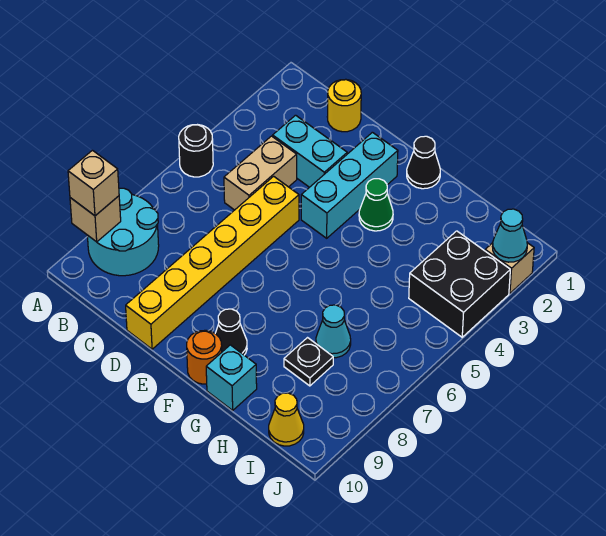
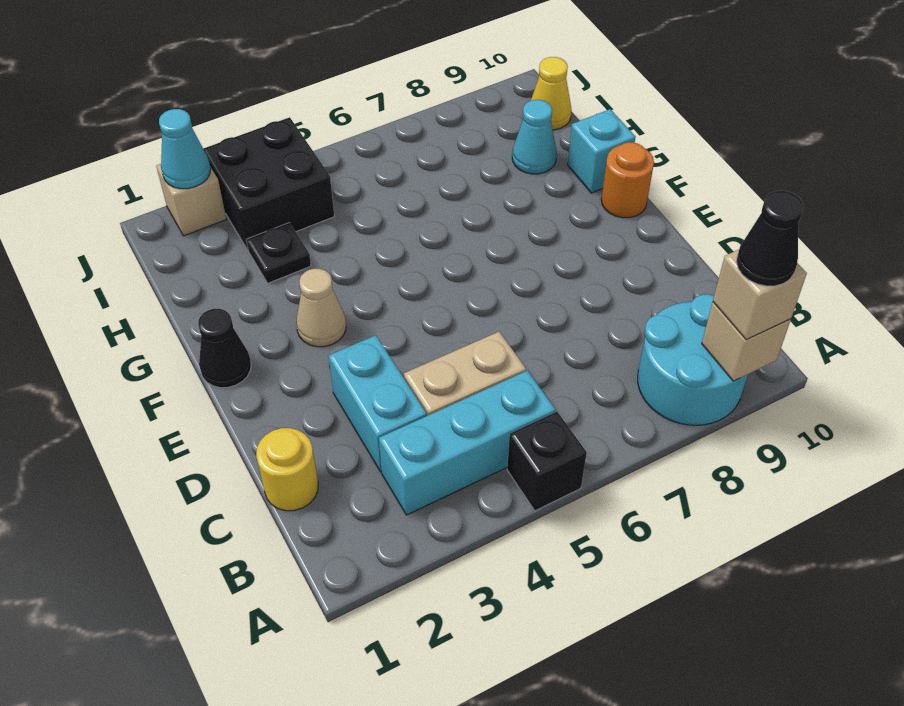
black 1x1 round brick [179,125,213,177] -> black 1x1 brick [507,412,587,511]
yellow 1x6 brick [126,176,299,349] -> none
cyan 1x3 brick [301,132,398,238] -> cyan 1x3 brick moved to [379,371,556,515]
green 1x1 cone [359,179,393,231] -> tan 1x1 cone [296,269,346,347]
black 1x1 cone [215,309,247,355] -> black 1x1 cone moved to [736,191,803,286]
cyan 1x1 cone [316,305,351,358] -> cyan 1x1 cone moved to [512,100,557,174]
black 1x1 plate [284,338,333,386] -> black 1x1 plate moved to [246,223,311,283]

